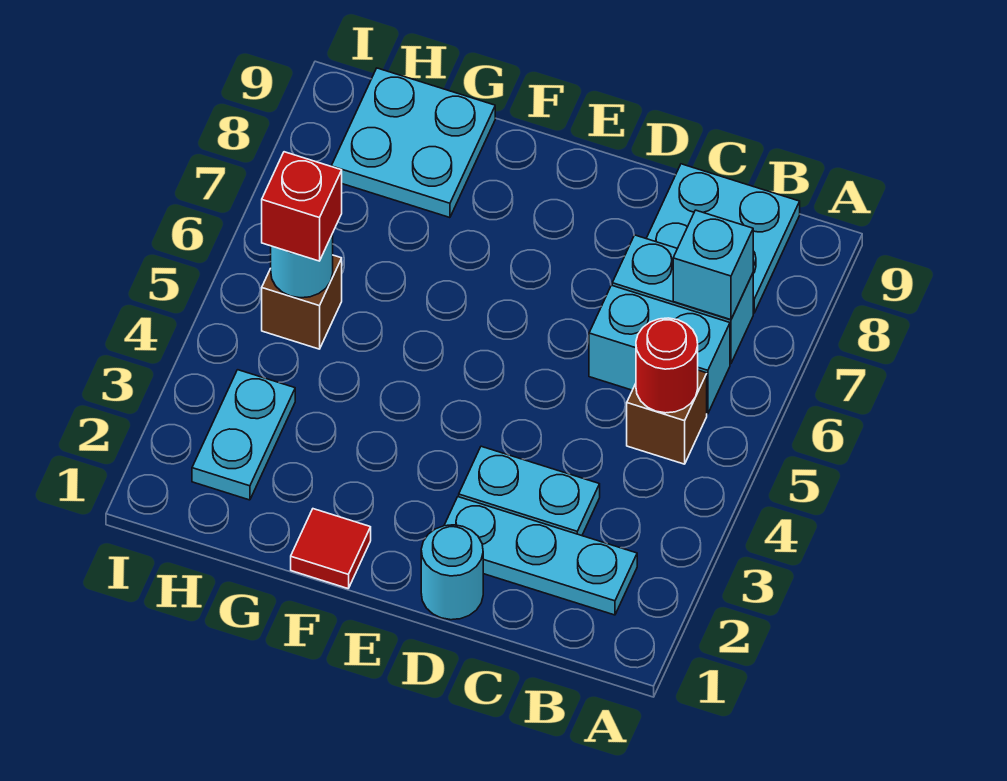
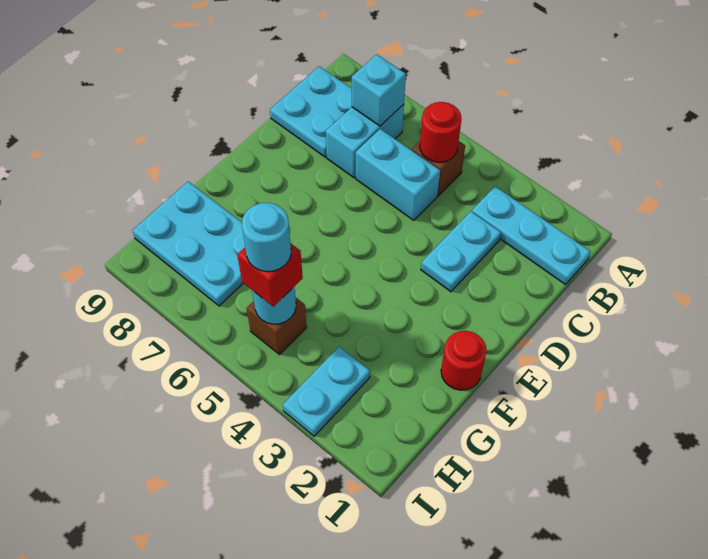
cyan 1x3 plate [444,497,637,615] -> cyan 1x3 plate turned to [472,186,591,285]
cyan 1x2 brick [589,285,730,414] -> cyan 1x2 brick turned to [356,129,440,220]
cyan 1x1 round brick [421,525,483,620] -> cyan 1x1 round brick moved to [242,203,291,272]
red 1x1 tile [291,509,371,588] -> red 1x1 round brick [441,331,487,390]
cyan 2x2 plate [331,68,495,218] -> cyan 2x3 plate [132,182,245,306]
cyan 1x2 plate [192,370,295,500] -> cyan 1x2 plate turned to [283,347,370,436]

